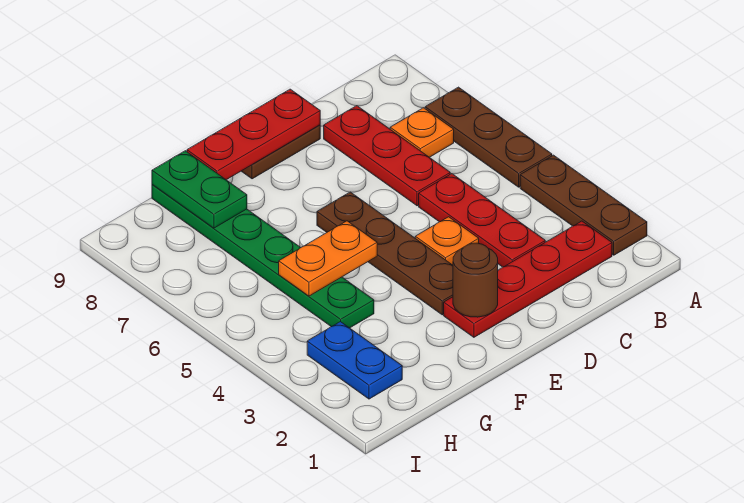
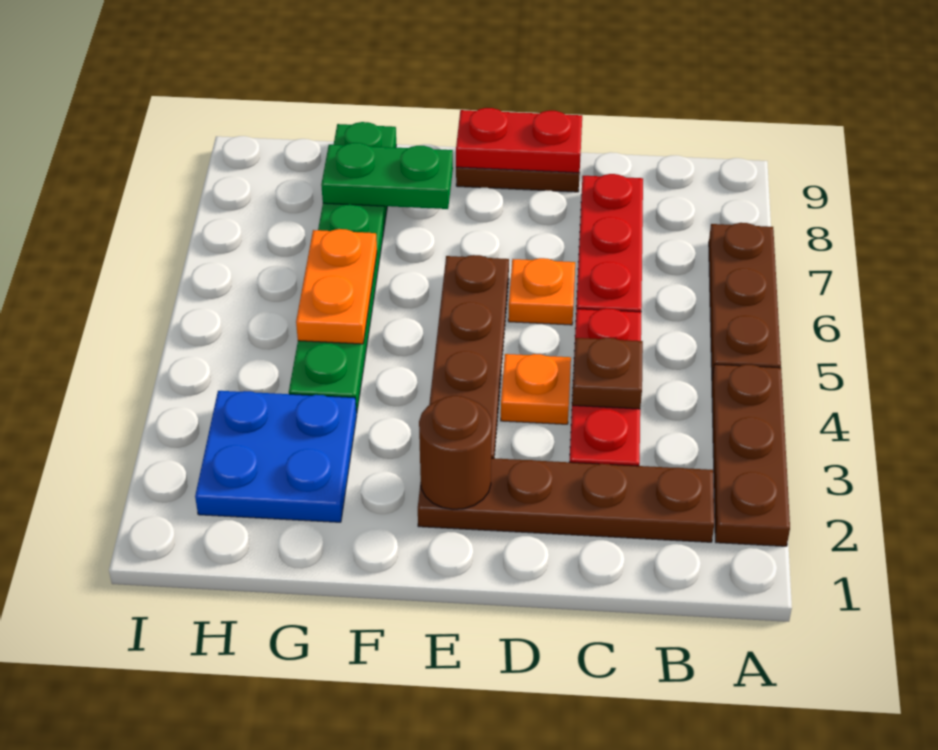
red 1x4 plate [444,221,612,337] -> brown 1x4 plate [418,458,714,542]
orange 1x1 plate [390,108,454,157] -> orange 1x1 plate moved to [508,258,575,325]
none -> brown 1x1 plate [572,338,643,409]
red 1x3 plate [187,89,320,180] -> red 1x2 plate [456,108,582,173]
orange 1x2 plate [279,221,377,296] -> orange 1x2 plate turned to [296,229,377,344]
green 1x2 plate [152,151,247,228] -> green 1x2 plate turned to [321,143,453,209]
blue 1x2 plate [307,322,402,399] -> blue 2x2 plate [195,391,357,522]

